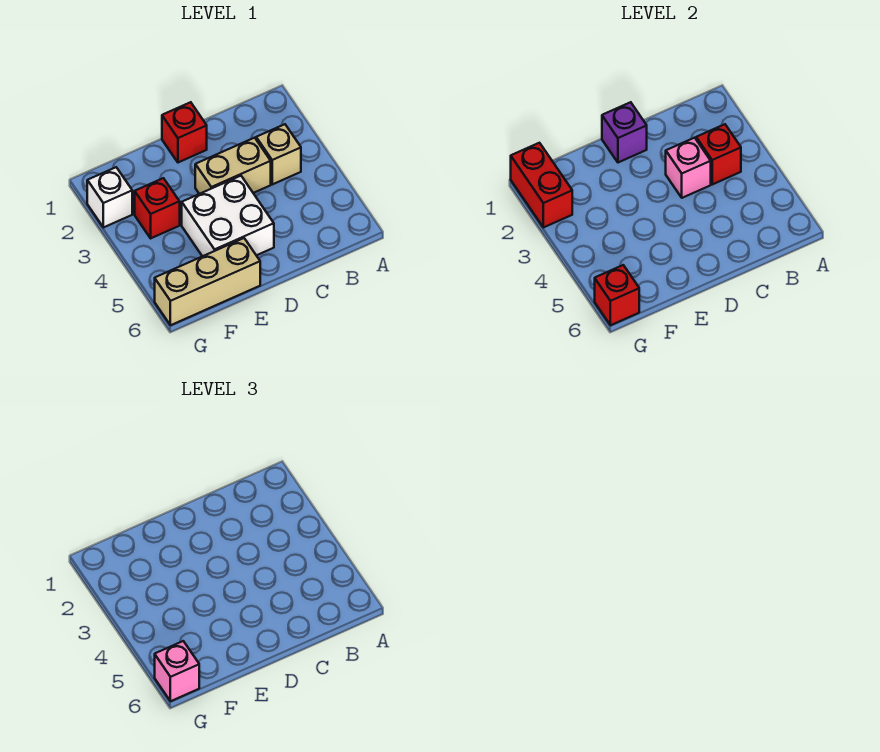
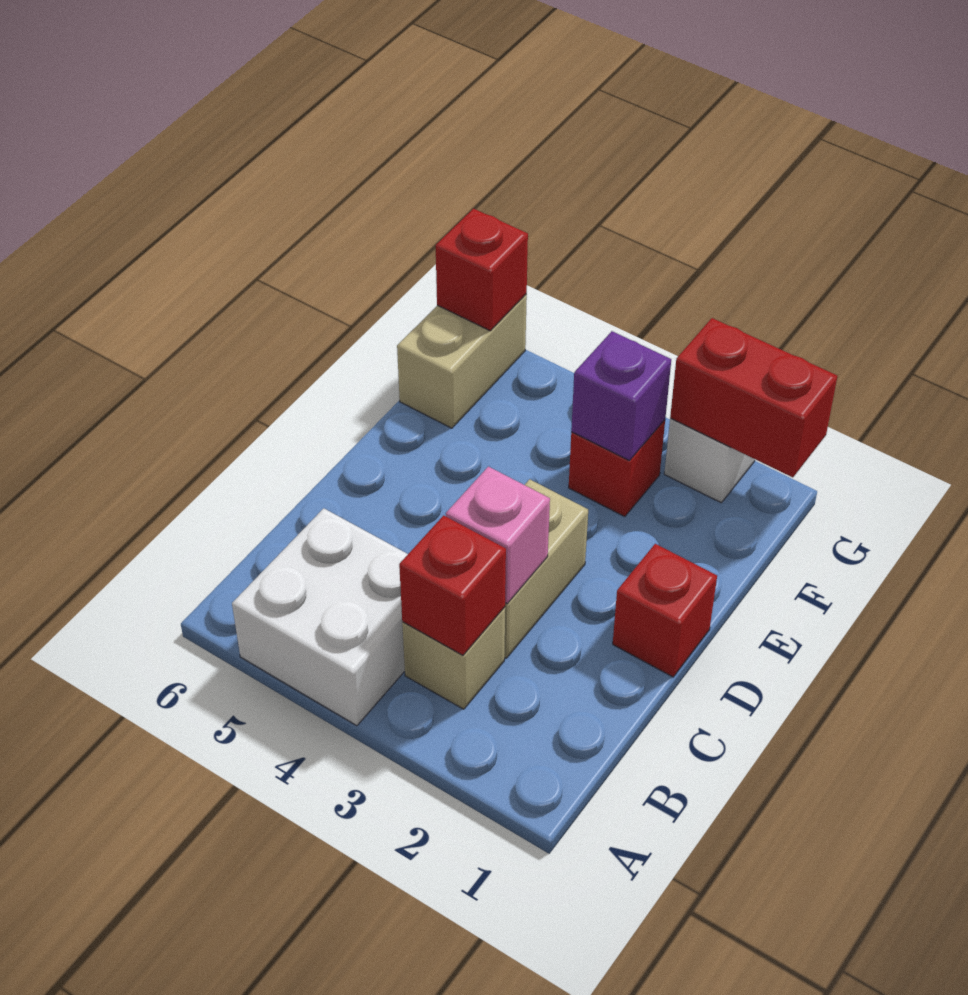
purple 1x1 brick [602,102,647,162] -> purple 1x1 brick moved to [571,331,671,461]
white 2x2 brick [182,176,274,256] -> white 2x2 brick moved to [232,508,408,726]
tan 1x3 brick [155,238,260,325] -> tan 1x2 brick [397,294,527,428]
pink 1x1 brick [155,641,199,701] -> none

